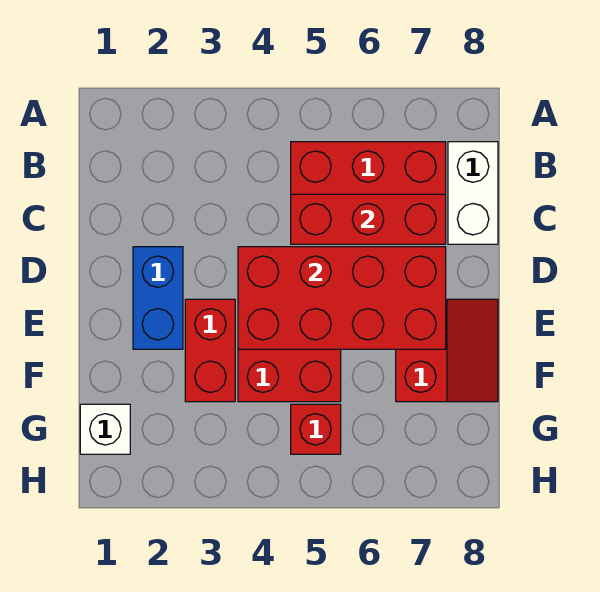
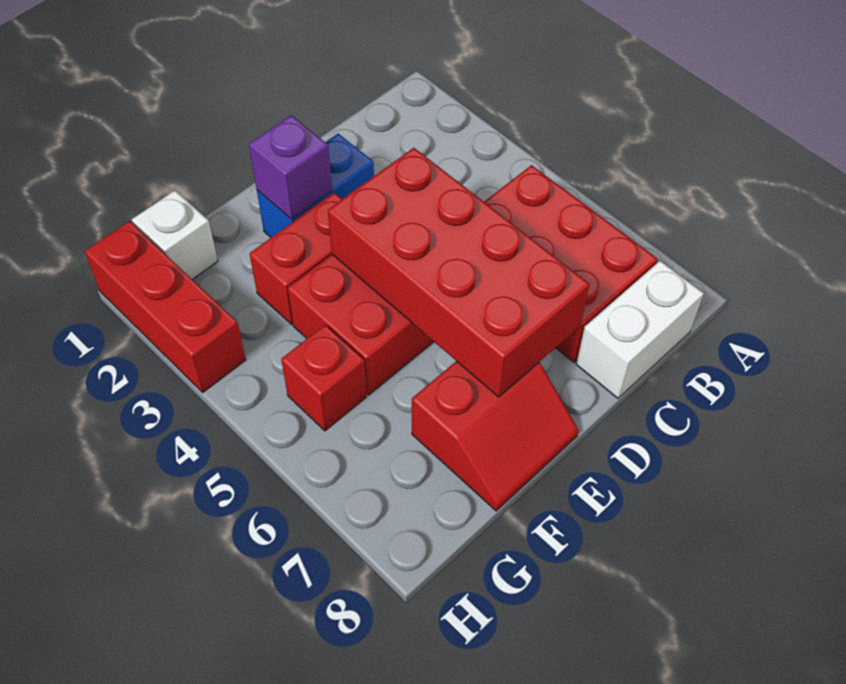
red 1x3 brick [291,194,446,244] -> red 1x3 brick moved to [85,221,246,393]
none -> purple 1x1 brick [249,115,332,219]

